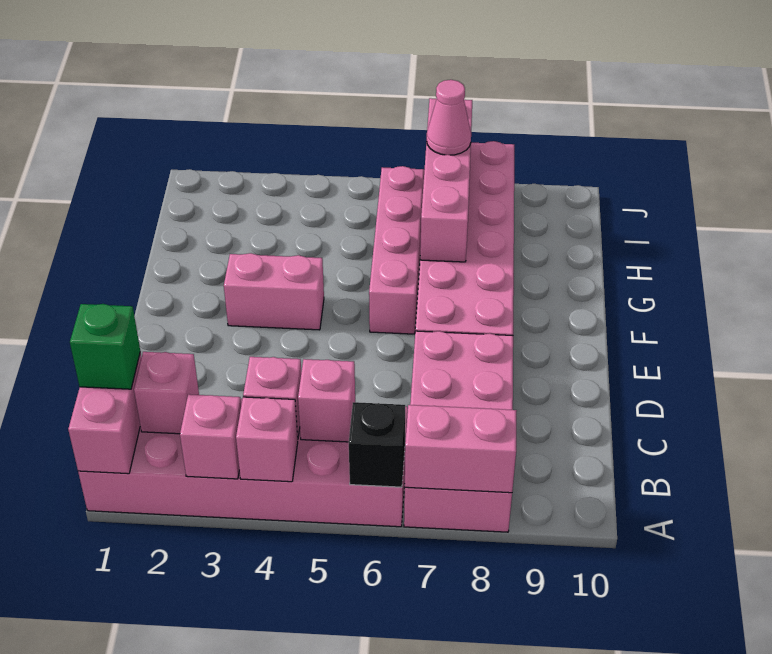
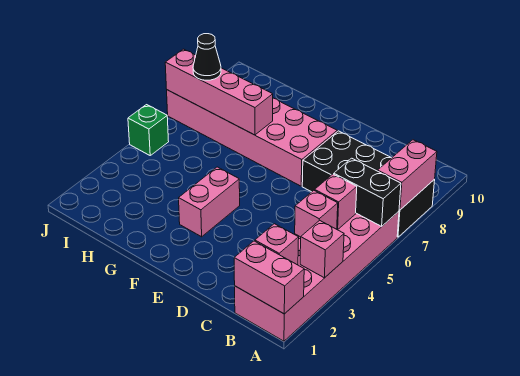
pink 1x1 brick [236,397,298,482] -> none
black 1x1 brick [349,402,405,487] -> black 1x2 brick [334,158,401,226]
pink 2x4 brick [404,331,513,532] -> black 2x4 brick [302,131,435,237]
green 1x1 brick [70,304,140,389] -> green 1x1 brick moved to [128,105,169,155]
pink 1x4 brick [369,166,424,334] -> none
pink 1x1 cone [427,80,471,155] -> black 1x1 cone [193,34,221,80]

